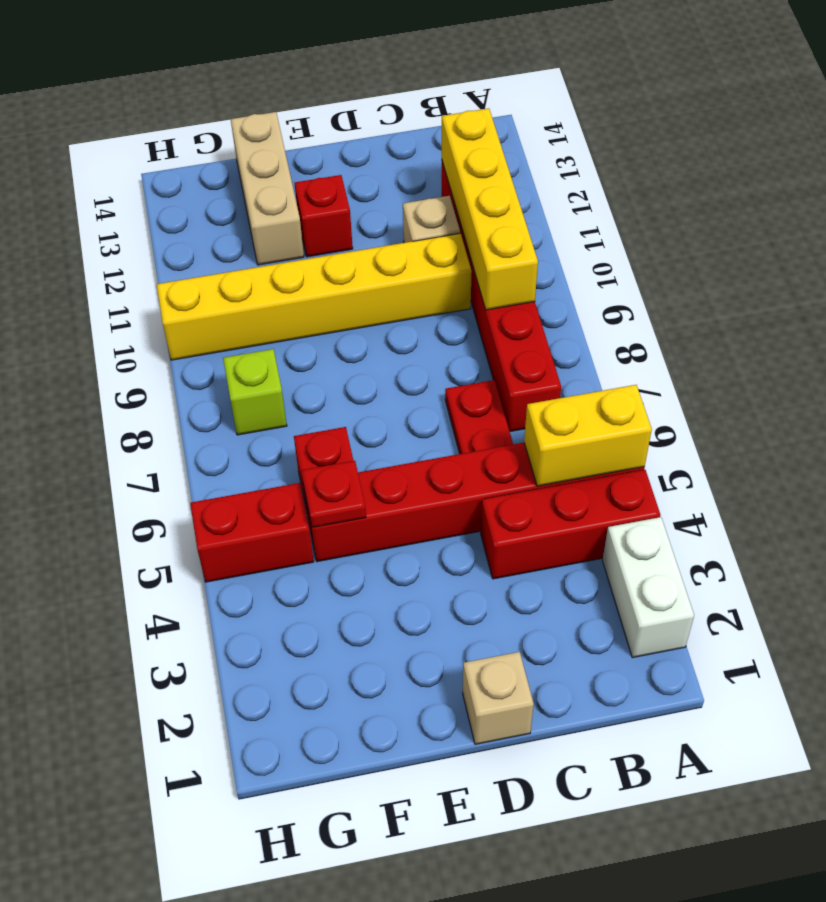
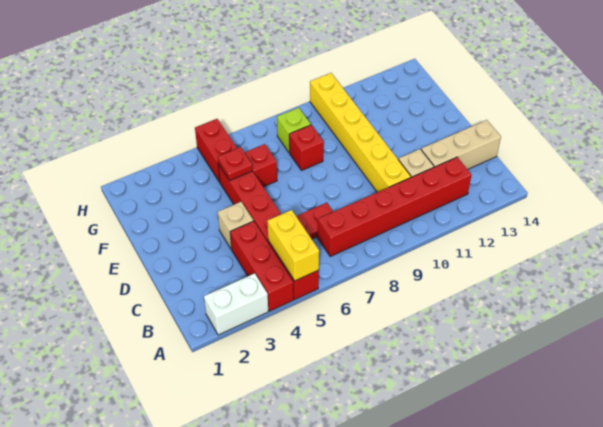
yellow 1x4 brick [442,108,538,310] -> none
tan 1x1 brick [463,652,534,744] -> tan 1x1 brick moved to [218,202,253,249]
red 1x1 brick [295,175,353,257] -> red 1x1 brick moved to [289,125,324,171]
tan 1x3 brick [231,112,304,265] -> tan 1x3 brick moved to [421,120,501,169]

